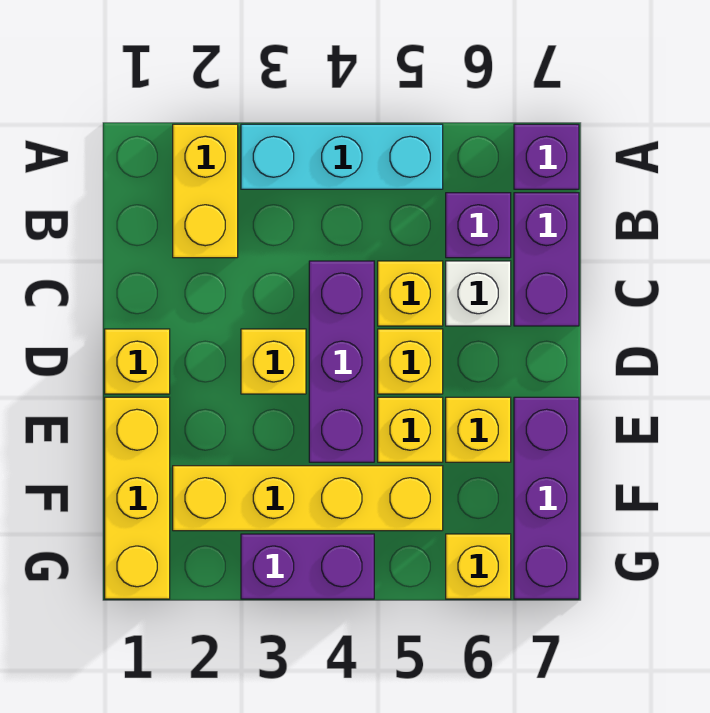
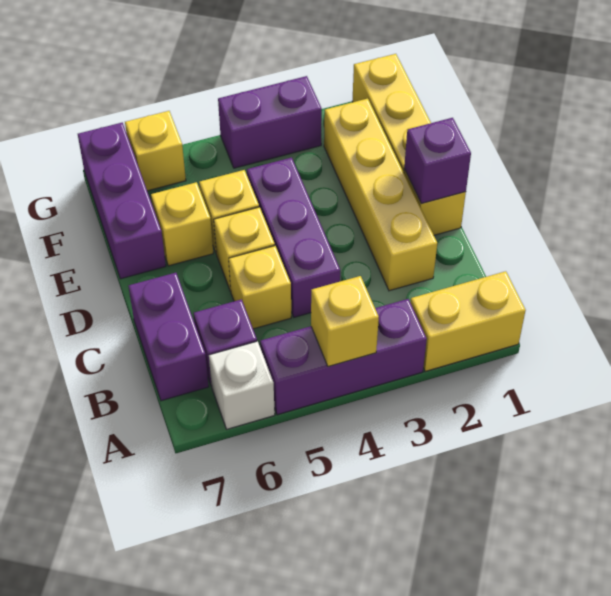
yellow 1x2 brick [173,124,238,258] -> yellow 1x2 brick turned to [410,271,526,371]
cyan 1x3 brick [241,124,443,189] -> purple 1x3 brick [260,299,427,415]
purple 1x1 brick [514,124,579,189] -> purple 1x1 brick moved to [404,118,471,203]
white 1x1 brick [446,261,511,326] -> white 1x1 brick moved to [209,341,275,429]
yellow 1x1 brick [241,329,306,394] -> yellow 1x1 brick moved to [311,276,379,367]
yellow 1x4 brick [173,466,443,531] -> yellow 1x4 brick turned to [324,99,437,291]

